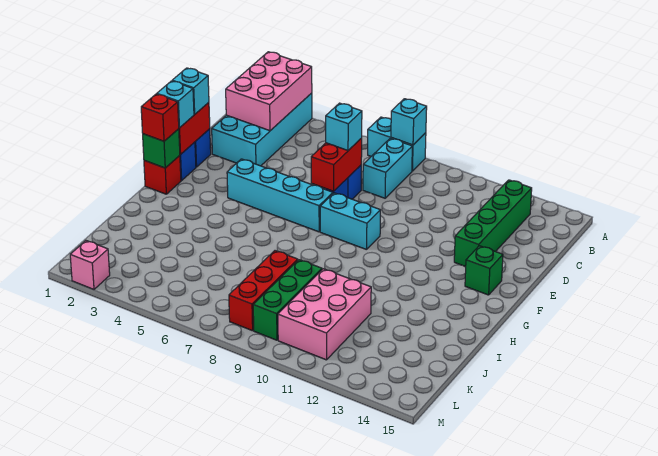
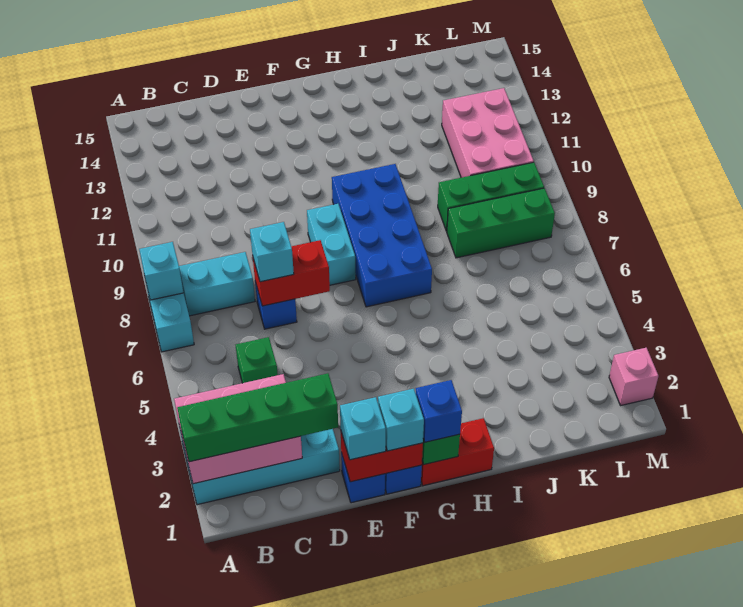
green 1x4 brick [454,180,532,267] -> green 1x4 brick moved to [177,373,338,462]
cyan 1x4 brick [227,159,333,232] -> none
green 1x1 brick [465,246,503,295] -> green 1x1 brick moved to [236,337,278,383]
red 1x1 brick [144,156,181,194] -> red 1x2 brick [421,418,494,486]
red 1x1 brick [141,94,179,141] -> blue 1x1 brick [416,380,462,442]
none -> blue 2x4 brick [332,164,432,307]
red 1x3 brick [229,251,298,331] -> green 1x3 brick [447,188,555,258]
pink 2x3 brick [278,269,371,360] -> pink 2x3 brick turned to [442,88,534,178]

